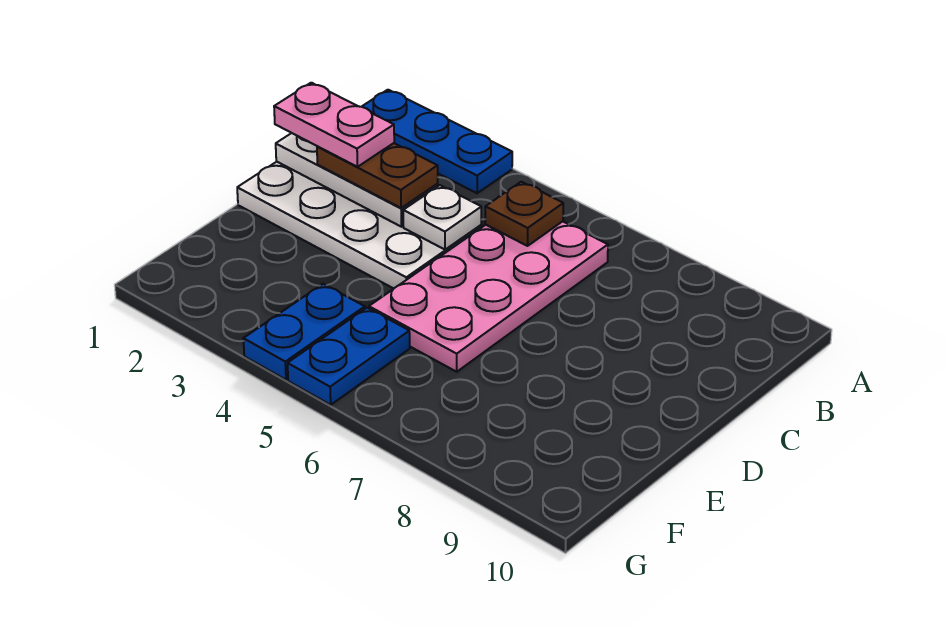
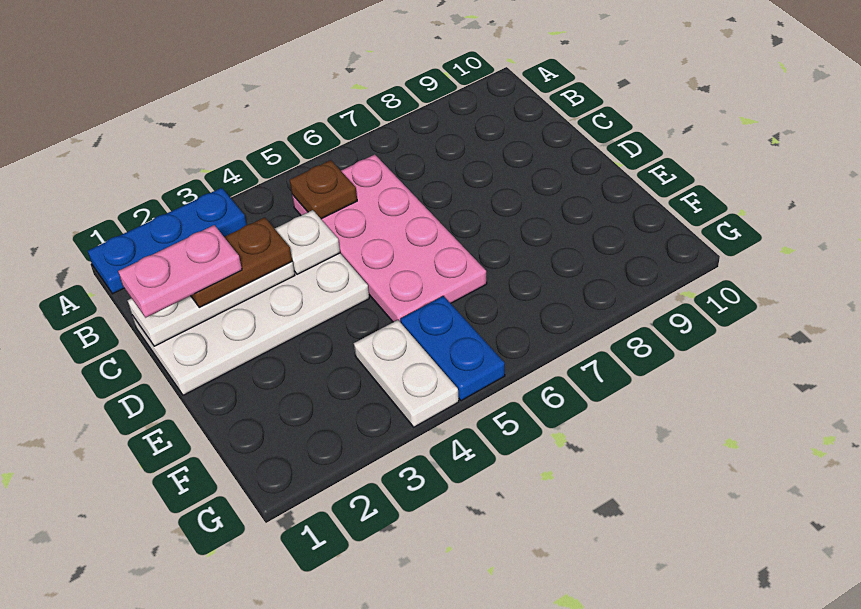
blue 1x2 plate [243,284,365,380] -> white 1x2 plate [354,320,459,427]

